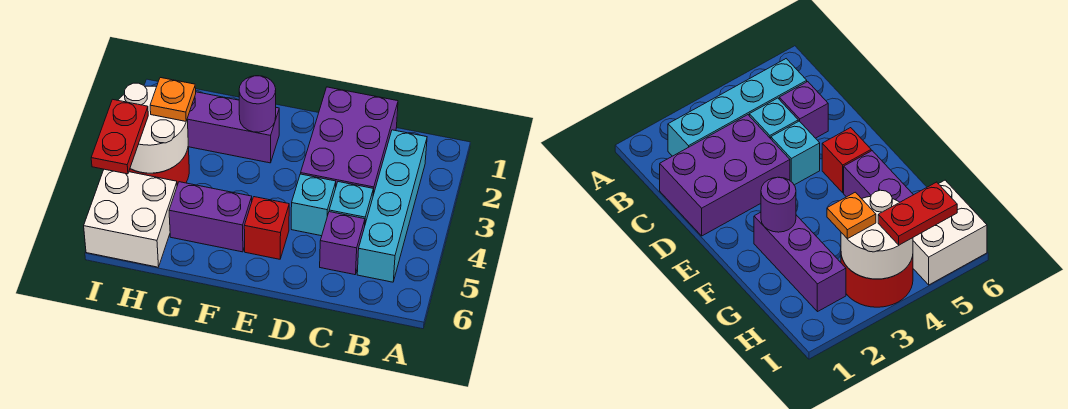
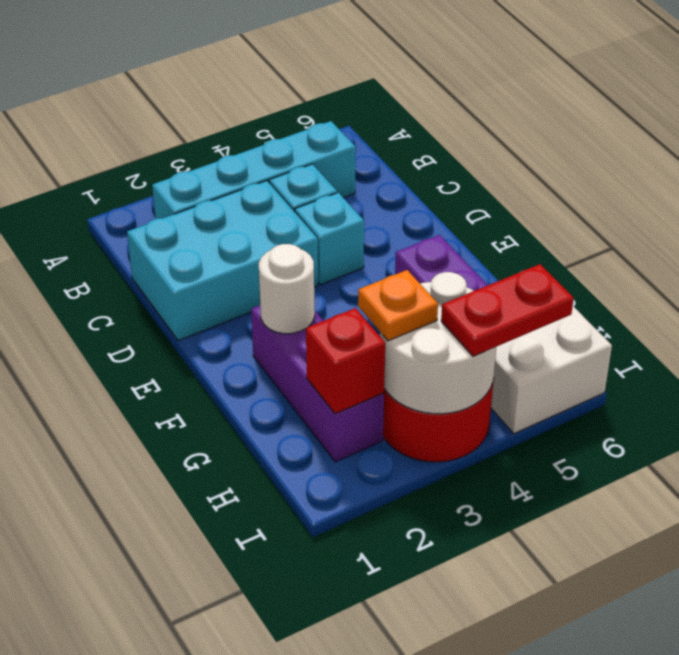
purple 2x3 brick [301,87,398,194] -> cyan 2x3 brick [127,181,318,341]
purple 1x1 brick [320,212,365,275] -> none
red 1x1 brick [244,197,289,259] -> red 1x1 brick moved to [306,308,385,414]
purple 1x1 round brick [239,76,276,132] -> white 1x1 round brick [259,244,315,334]

